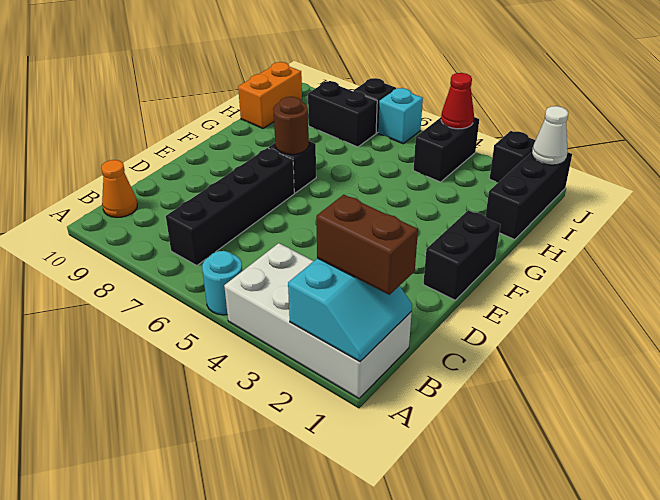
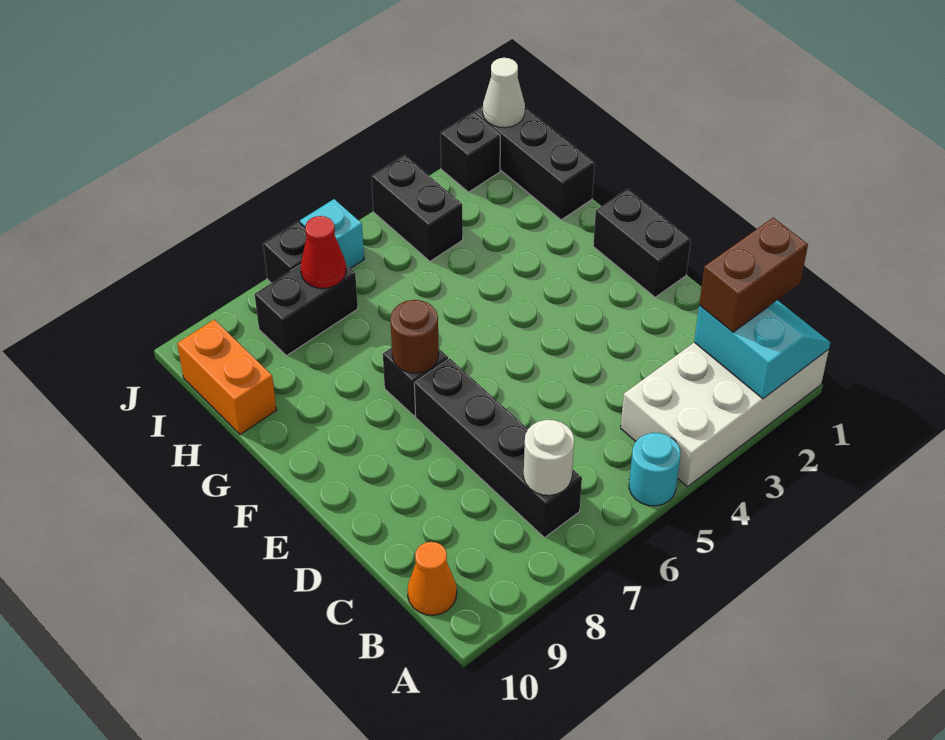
none -> white 1x1 round brick [524,420,574,495]
red 1x1 cone [441,73,474,129] -> red 1x1 cone moved to [301,216,346,288]

